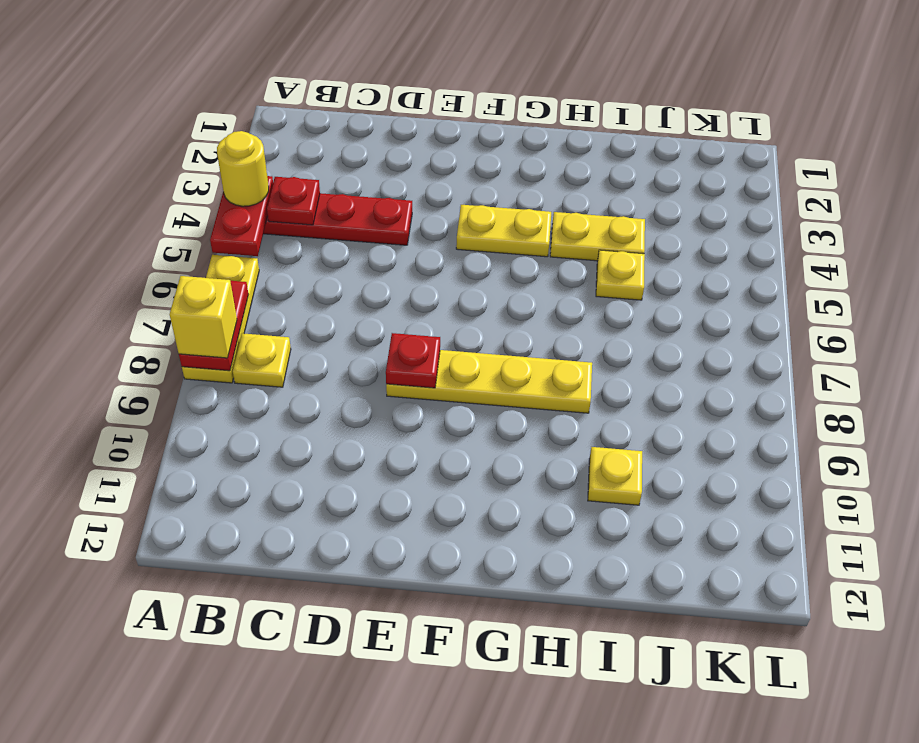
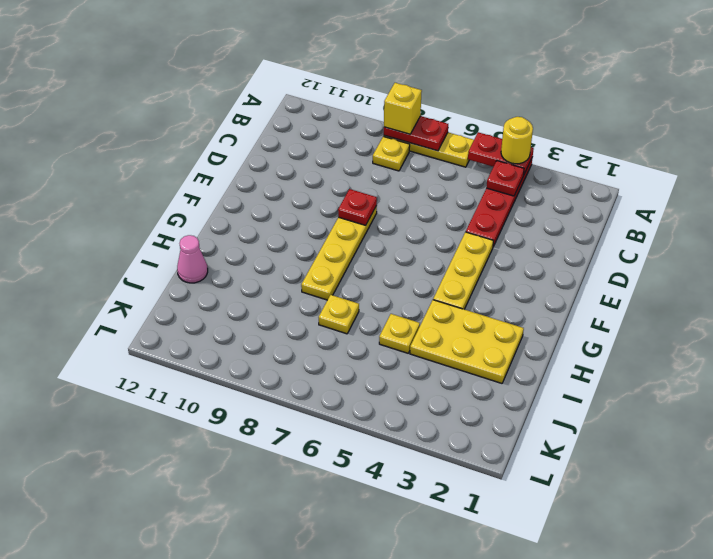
yellow 1x2 plate [456,205,551,257] -> yellow 1x3 plate [433,232,493,309]
yellow 1x2 plate [550,212,645,261] -> yellow 2x3 plate [410,300,524,383]
yellow 1x1 plate [588,447,642,505] -> yellow 1x1 plate moved to [319,295,359,334]
none -> pink 1x1 cone [177,235,208,283]

